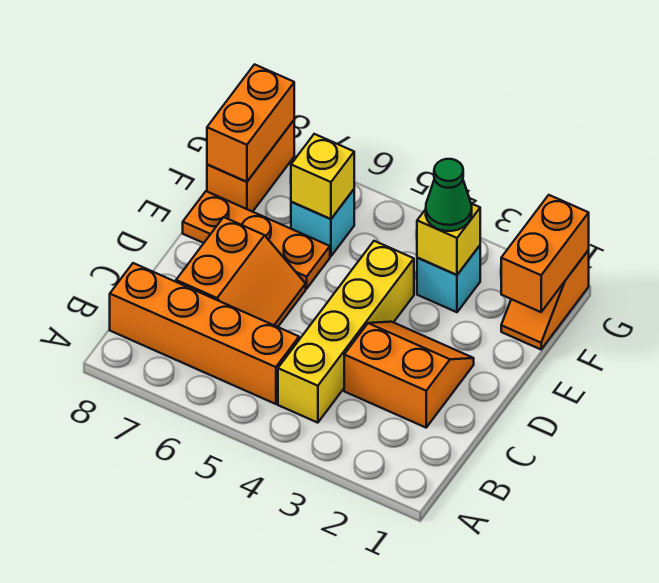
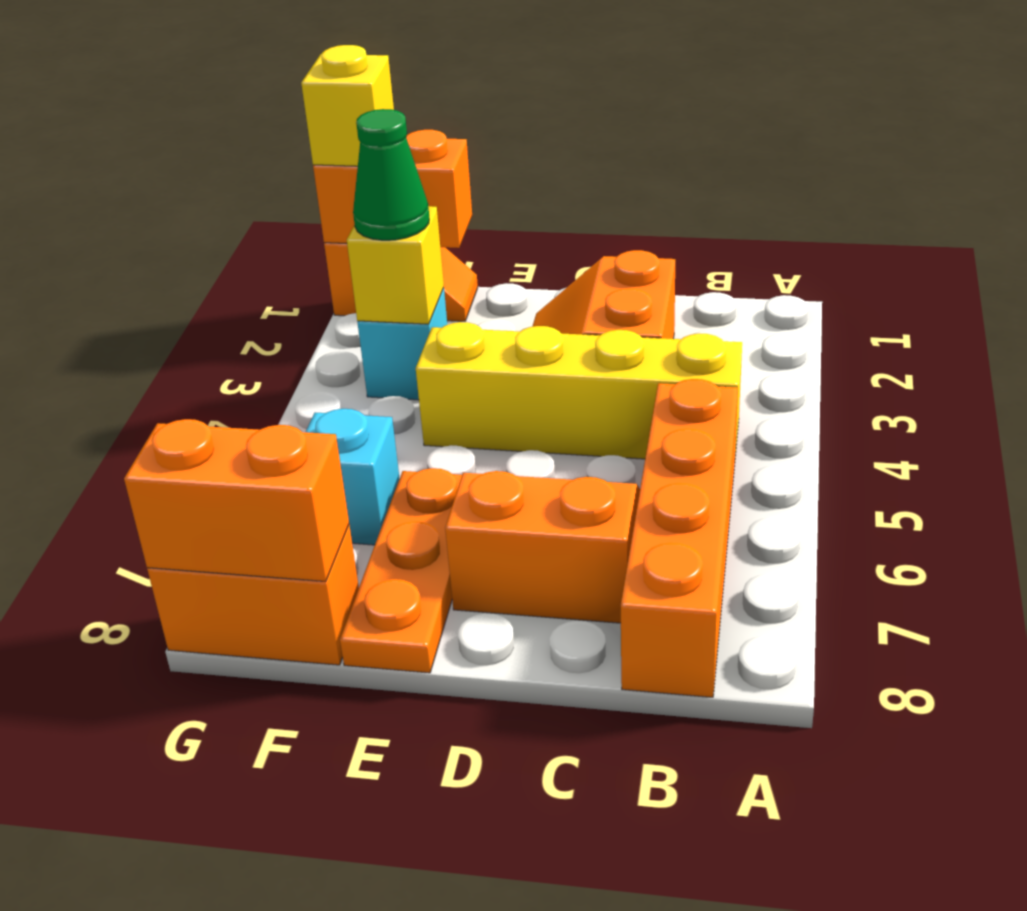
yellow 1x1 brick [291,134,354,219] -> yellow 1x1 brick moved to [301,45,394,166]

